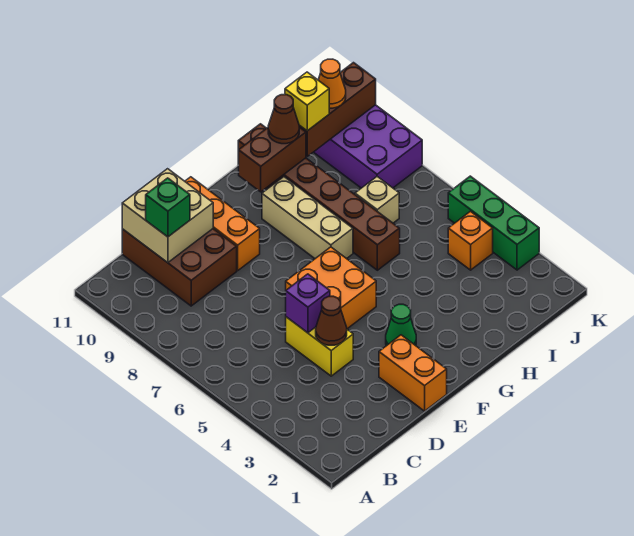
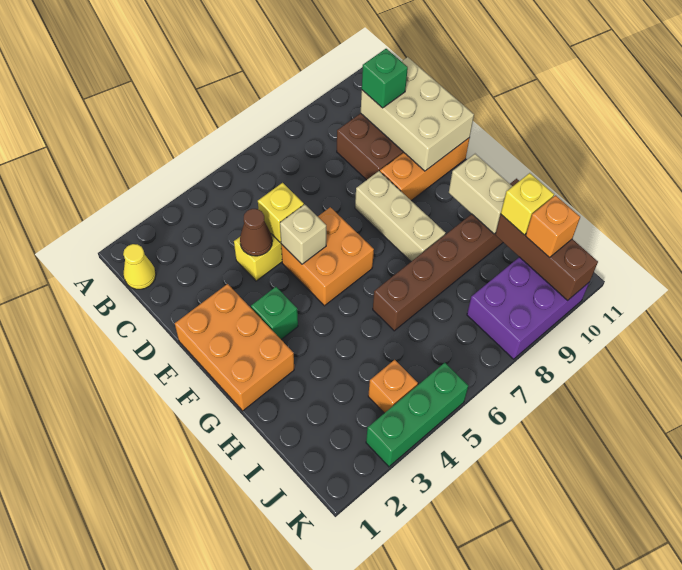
none -> yellow 1x1 cone [123,244,156,289]
tan 2x2 brick [122,169,213,263] -> tan 2x3 brick [361,57,474,171]
purple 1x1 brick [286,274,330,333] -> yellow 1x1 brick [258,183,304,242]
orange 1x2 brick [379,335,447,411] -> orange 2x3 brick [175,284,294,411]
green 1x1 cone [386,304,416,346] -> green 1x1 brick [251,287,298,340]
tan 1x3 brick [262,177,353,259] -> tan 1x3 brick turned to [355,171,446,261]
brown 1x2 brick [239,127,306,192] -> tan 1x2 brick [449,154,512,234]
brown 1x1 cone [268,95,299,144] -> none
tan 1x1 brick [355,177,399,223] -> tan 1x1 brick moved to [280,204,326,264]
orange 1x1 cone [318,59,346,108] -> orange 1x1 brick [526,195,580,258]

